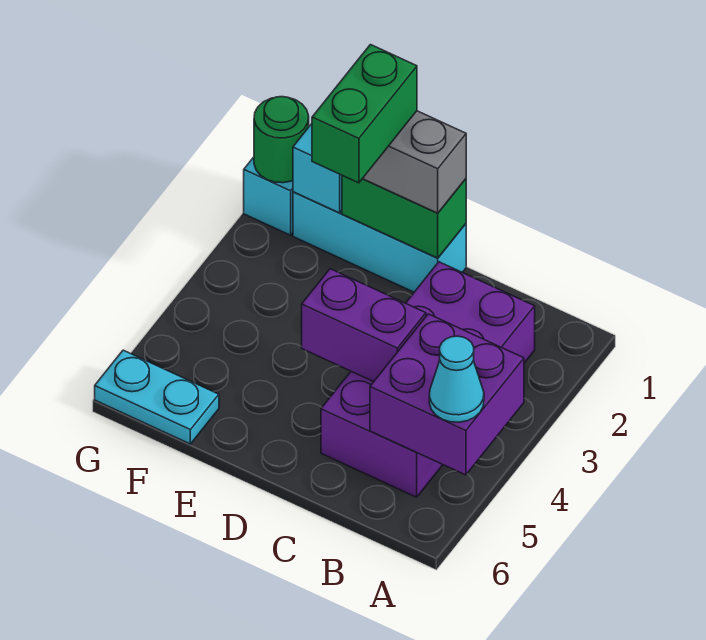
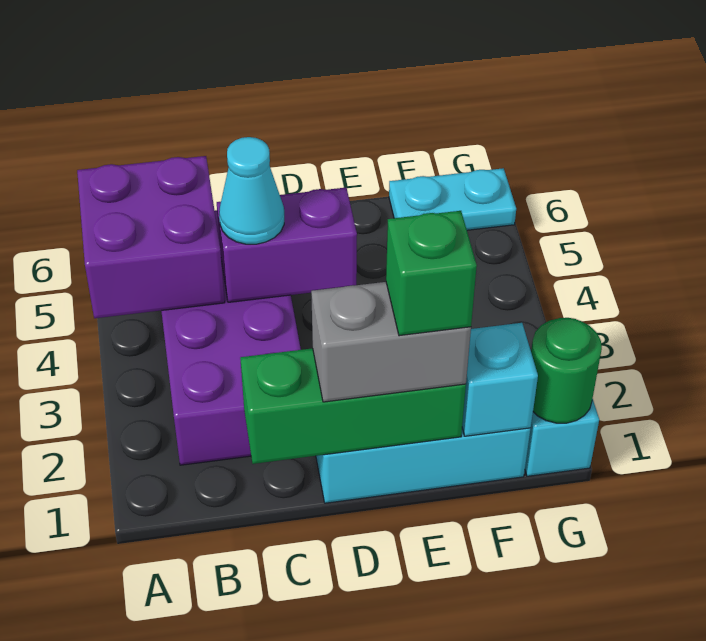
cyan 1x1 cone [429,336,484,422] -> cyan 1x1 cone moved to [219,137,284,244]
green 1x2 brick [342,176,466,258] -> green 1x3 brick [240,348,466,464]
green 1x2 brick [312,45,417,183] -> green 1x1 brick [386,211,477,336]

